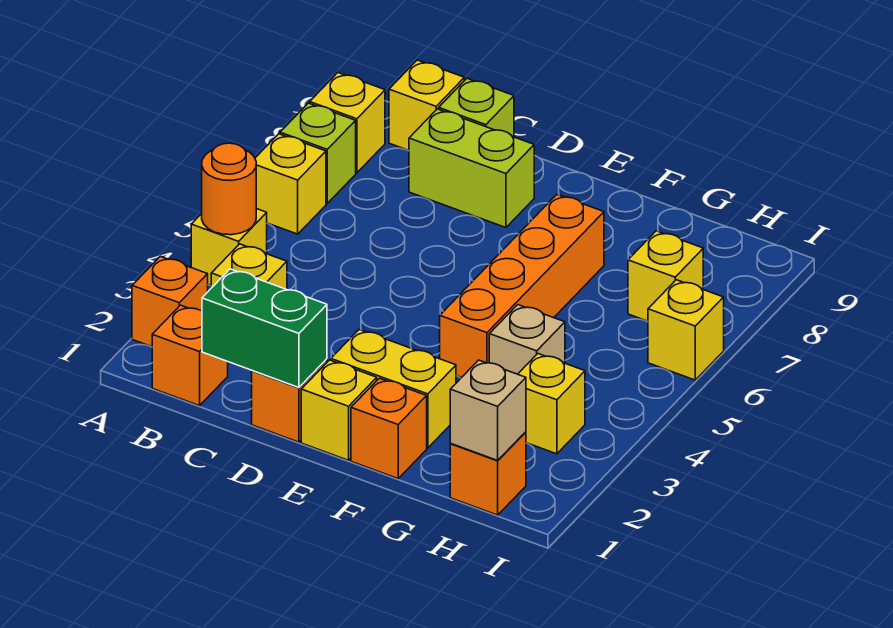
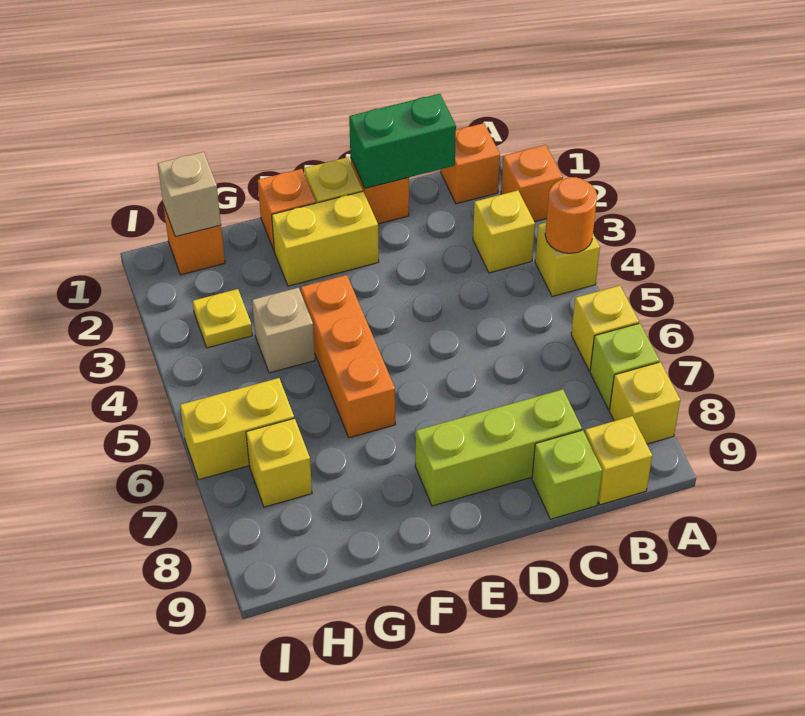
lime 1x2 brick [409,109,534,228] -> lime 1x3 brick [415,389,582,506]
orange 1x4 brick [440,195,604,377] -> orange 1x3 brick [301,275,395,438]
yellow 1x1 brick [518,354,585,454] -> yellow 1x1 plate [193,289,252,348]
yellow 1x1 brick [648,280,724,380] -> yellow 1x2 brick [180,378,294,480]

